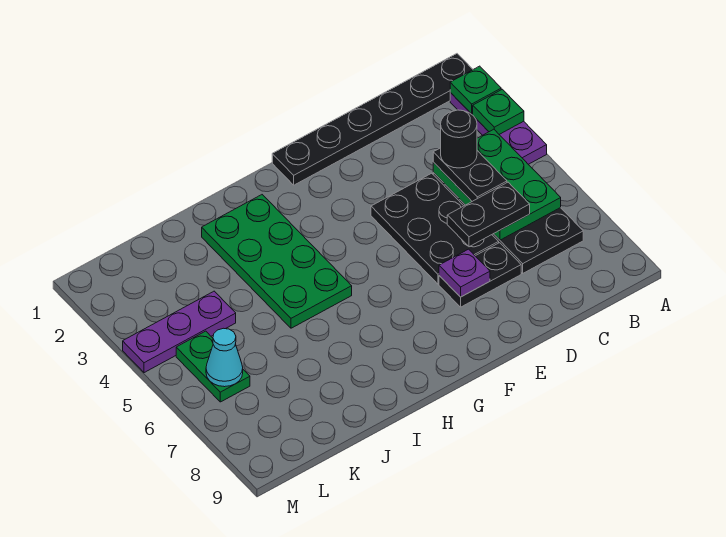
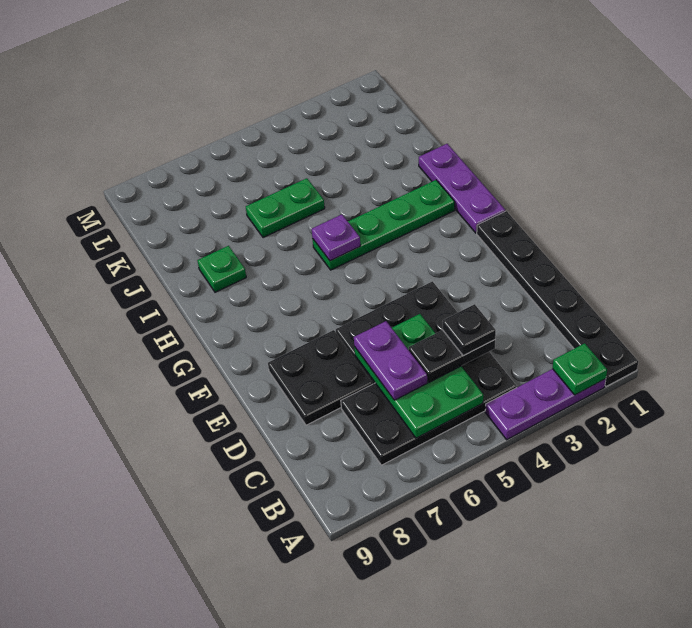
green 1x1 plate [473,89,524,134] -> green 1x1 plate moved to [197,246,246,292]
green 2x3 plate [433,129,561,240] -> green 2x3 plate turned to [354,314,483,438]
black 1x1 round brick [441,110,477,168] -> black 1x1 plate [443,304,496,356]
black 1x2 plate [447,182,530,247] -> purple 1x2 plate [354,321,427,400]
black 1x2 plate [439,243,521,307] -> black 2x2 plate [268,330,373,425]
purple 1x1 plate [439,249,490,297] -> purple 1x1 plate moved to [312,215,360,261]
green 2x4 plate [202,195,352,328] -> green 1x4 plate [313,180,455,270]
purple 1x3 plate [123,291,236,373] -> purple 1x3 plate moved to [419,144,505,233]
green 1x2 plate [176,331,250,402] -> green 1x2 plate moved to [246,178,325,238]
cyan 1x1 cone [206,328,243,387] -> none

